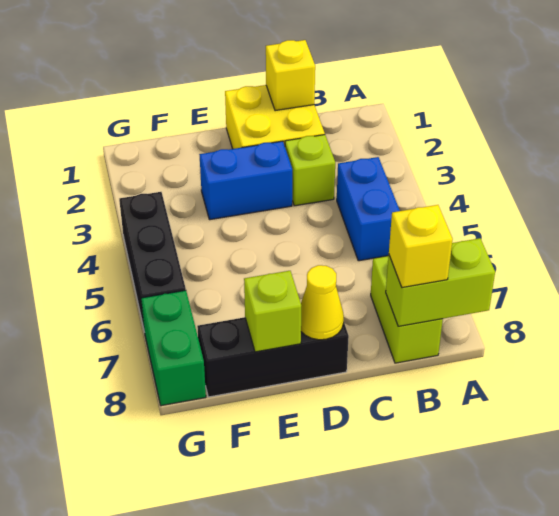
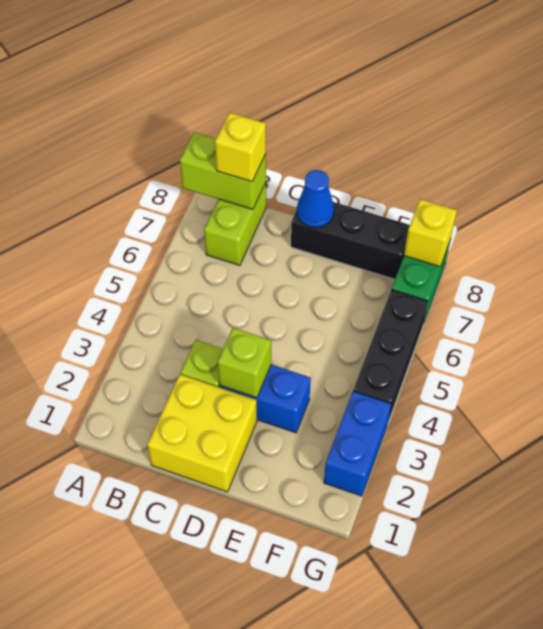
blue 1x2 brick [337,157,400,261] -> blue 1x2 brick moved to [324,392,391,496]
yellow 1x1 brick [266,40,315,111] -> yellow 1x1 brick moved to [404,199,457,267]
yellow 1x1 cone [301,265,344,340] -> blue 1x1 cone [297,170,334,228]
lime 1x1 brick [244,271,301,352] -> lime 1x1 brick moved to [218,328,271,398]

